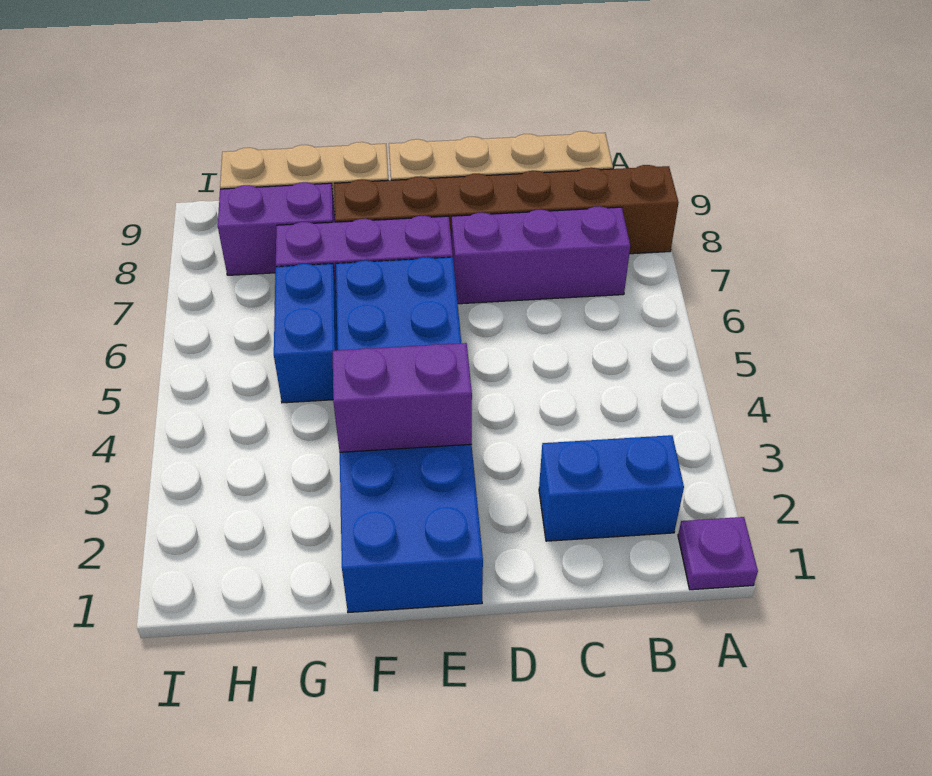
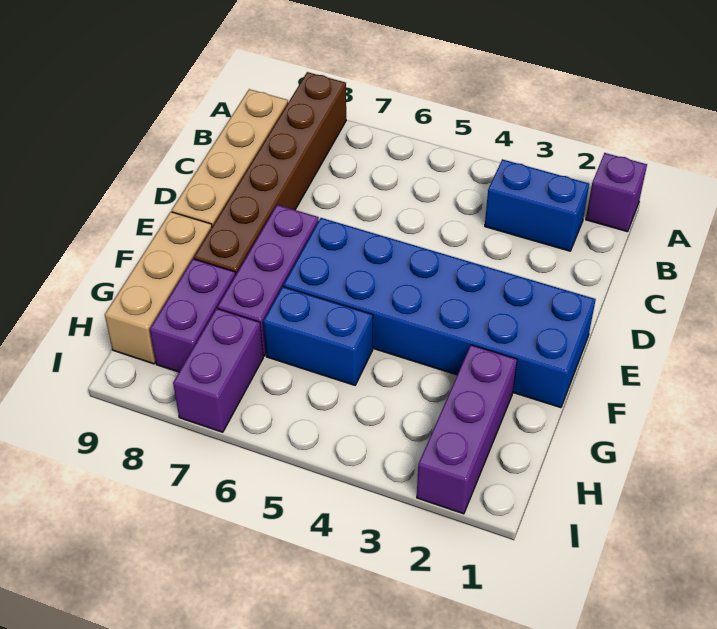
purple 1x1 plate [678,517,758,590] -> purple 1x1 brick [586,153,647,232]
blue 1x2 brick [539,435,684,541] -> blue 1x2 brick turned to [485,159,589,251]
purple 1x3 brick [452,206,630,304] -> purple 1x3 brick moved to [417,345,517,514]
purple 1x2 brick [333,343,472,452] -> purple 1x2 brick moved to [173,309,263,432]

